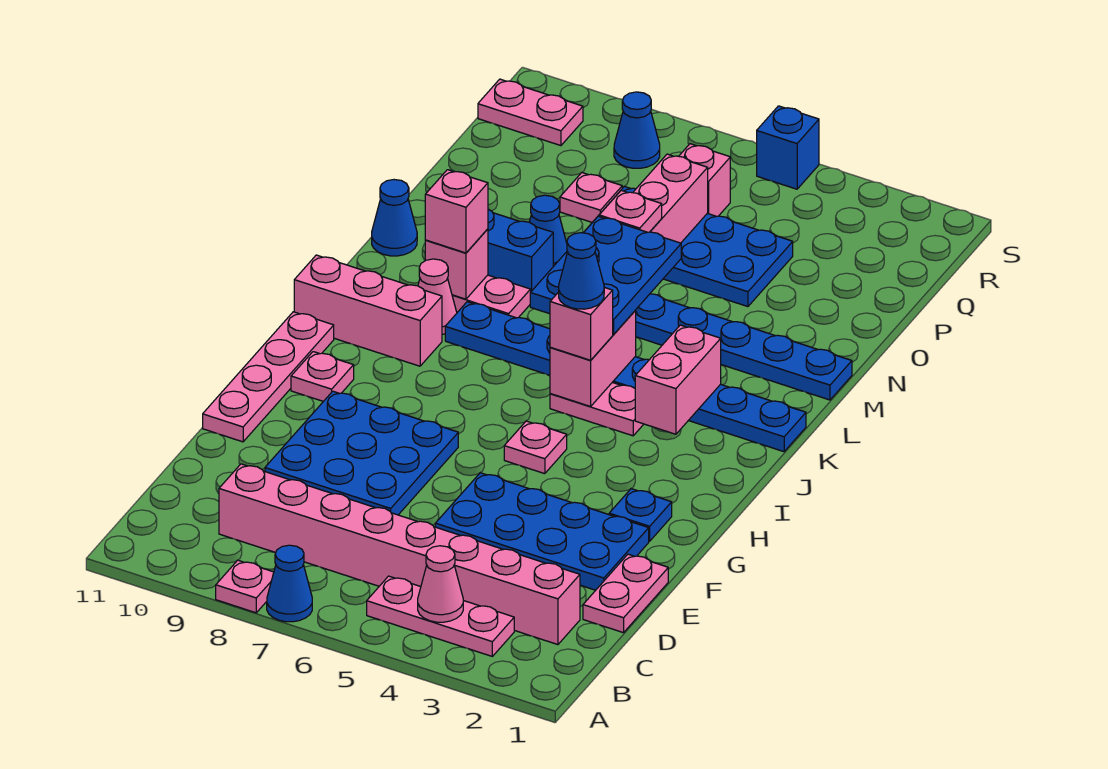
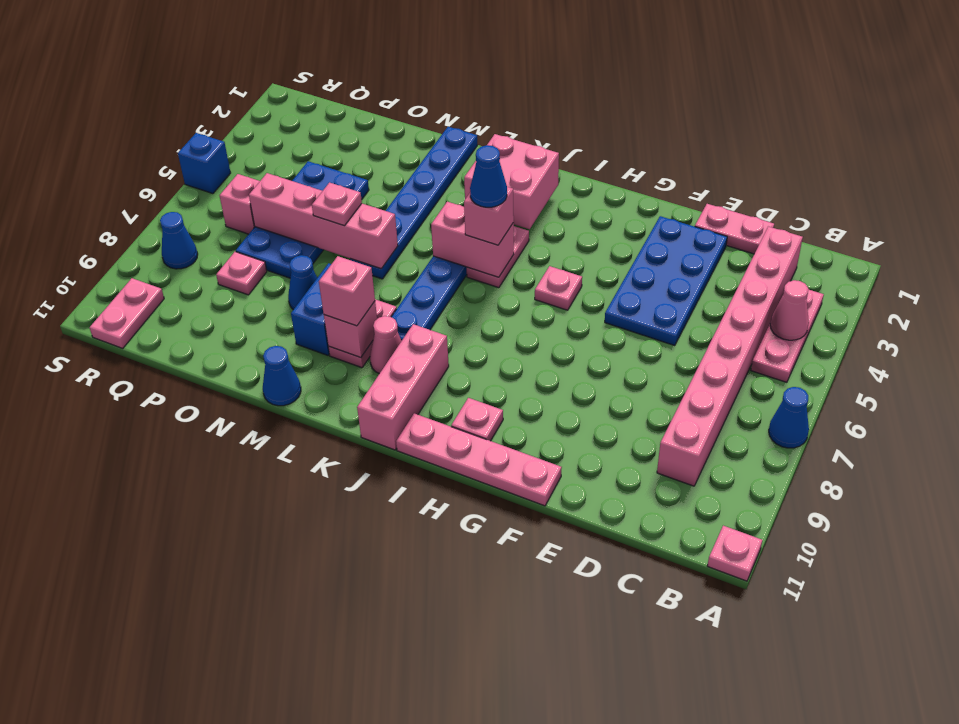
pink 1x1 plate [216,560,274,613] -> pink 1x1 plate moved to [708,526,762,581]
blue 3x3 plate [265,391,458,515] -> none
blue 1x1 plate [609,489,672,541] -> none
pink 1x2 brick [635,325,721,434] -> pink 2x2 brick [464,134,559,229]
blue 2x3 plate [530,216,681,334] -> none

